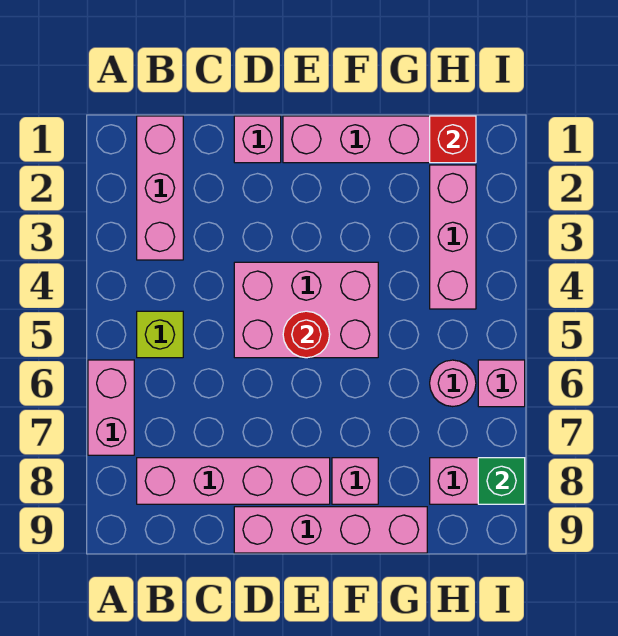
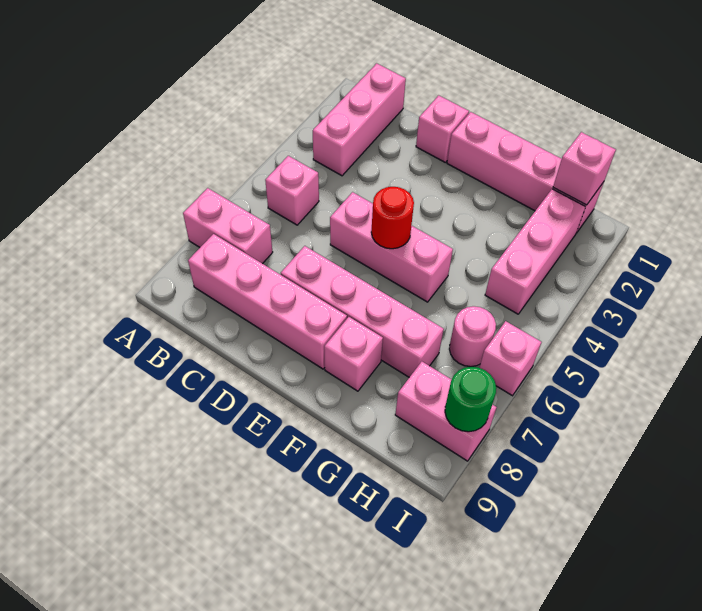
pink 1x2 brick [88,360,134,455] -> pink 1x2 brick turned to [183,188,273,264]
lime 1x1 brick [137,311,183,358] -> pink 1x1 brick [265,156,319,225]
pink 2x3 brick [234,262,378,358] -> pink 1x3 brick [330,192,453,302]
pink 1x4 brick [234,507,427,553] -> pink 1x4 brick moved to [281,246,444,377]
red 1x1 brick [430,116,476,163] -> pink 1x1 brick [553,132,616,205]
green 1x1 brick [478,458,525,504] -> green 1x1 round brick [445,367,496,432]

